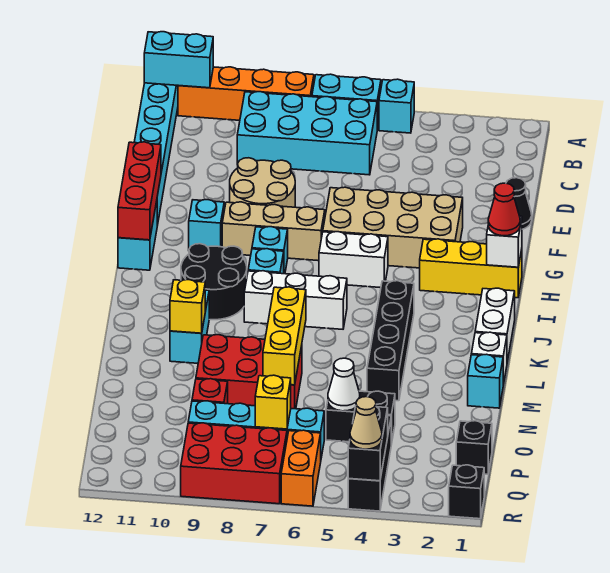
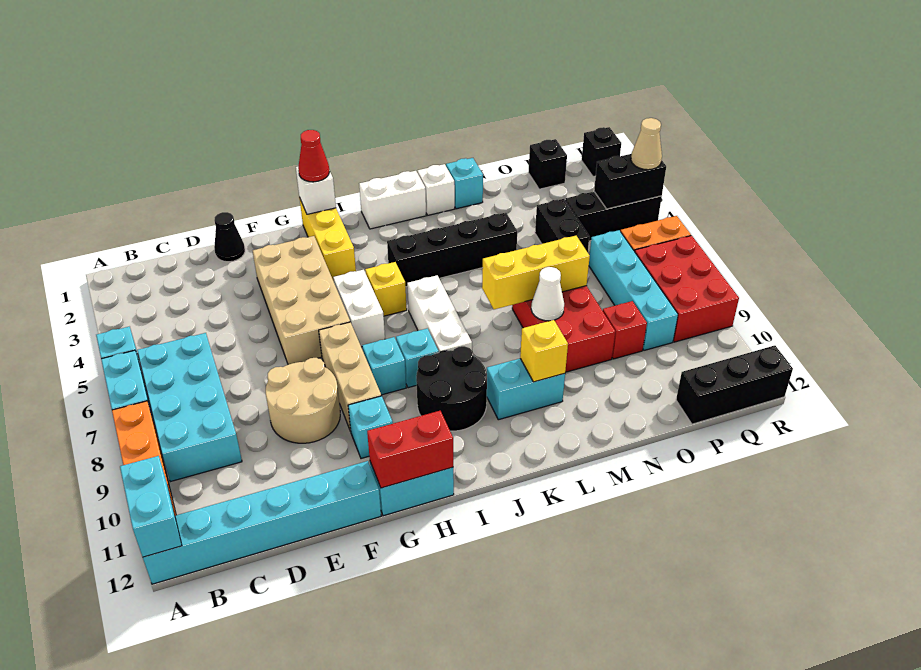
red 1x3 brick [118,142,161,240] -> red 1x2 brick [367,411,453,488]
white 1x1 cone [328,358,360,411] -> white 1x1 cone moved to [531,267,564,321]
yellow 1x1 brick [255,375,291,429] -> yellow 1x1 brick moved to [365,262,407,316]
none -> black 1x3 brick [676,346,793,424]

